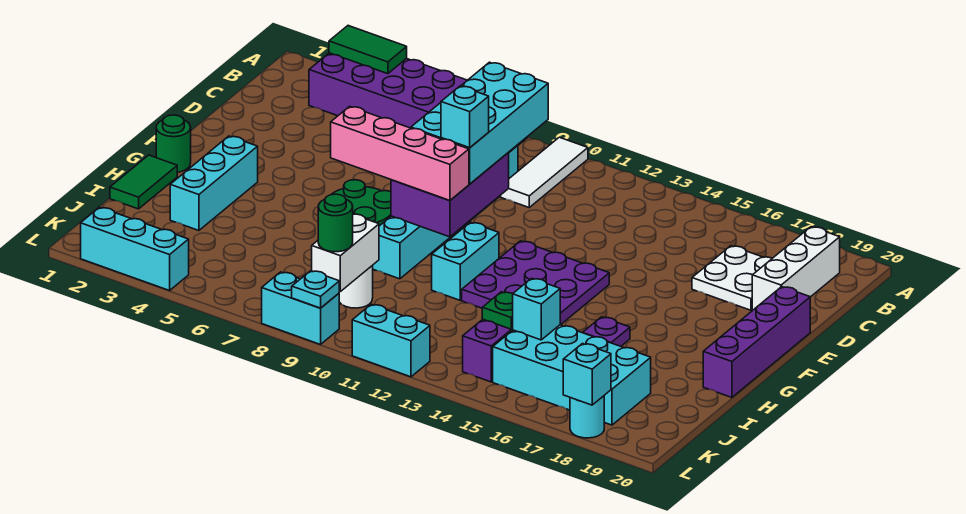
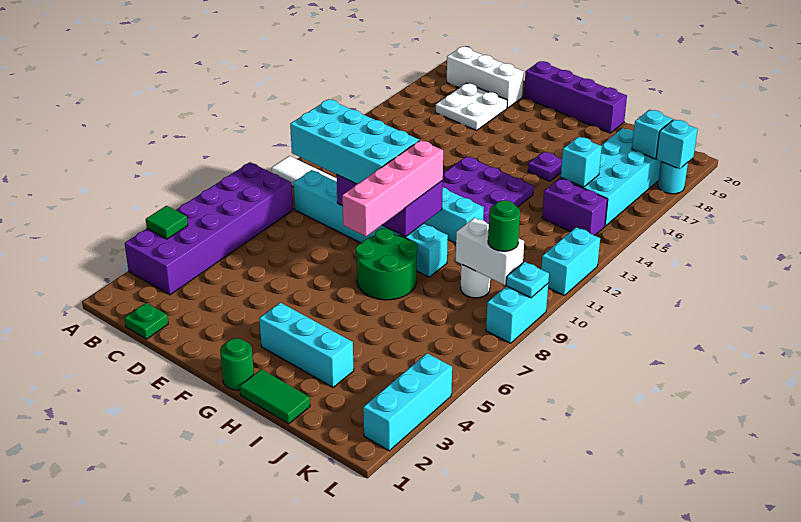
green 1x2 tile [329,26,407,74] -> green 1x1 tile [146,206,188,239]
cyan 1x1 brick [441,86,489,148] -> cyan 1x1 brick moved to [632,110,673,159]
green 1x1 plate [482,292,513,329] -> green 1x1 plate moved to [124,303,168,339]

